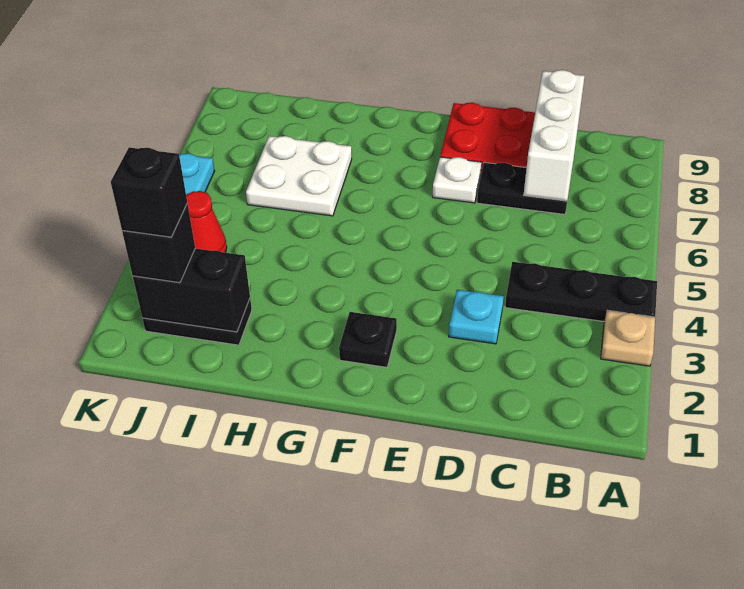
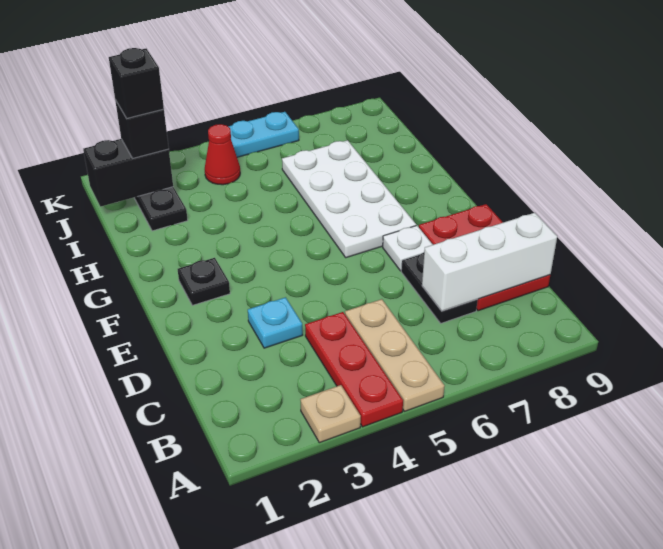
black 1x3 plate [505,262,657,321] -> red 1x3 plate [305,312,403,427]
none -> tan 1x3 plate [345,299,444,411]
white 2x2 plate [246,136,352,216] -> white 2x4 plate [282,140,416,258]
black 1x2 brick [133,248,250,332] -> black 1x2 brick turned to [83,139,173,207]

